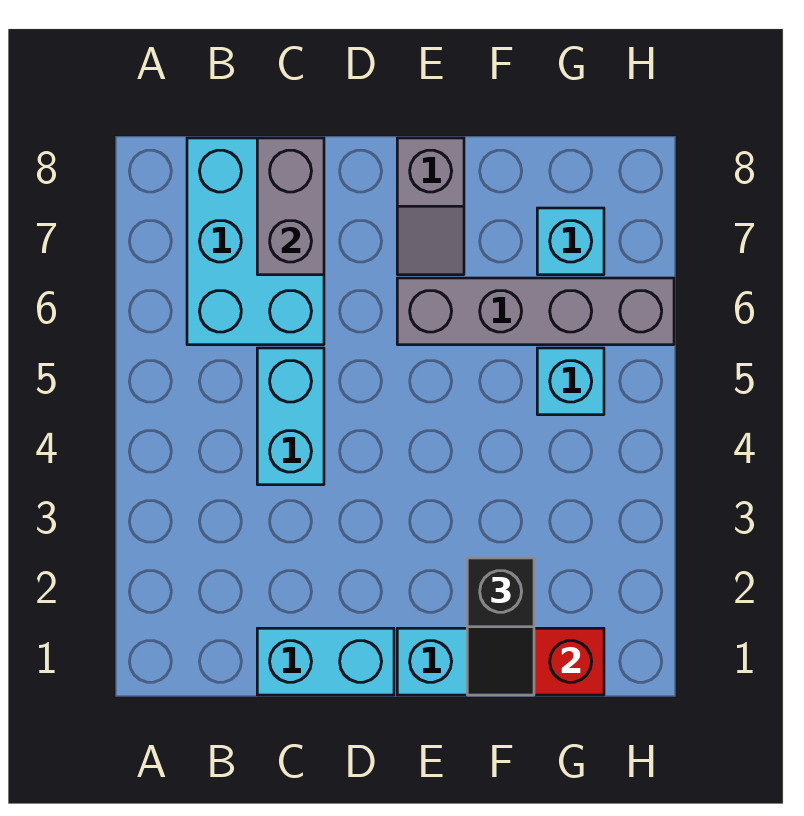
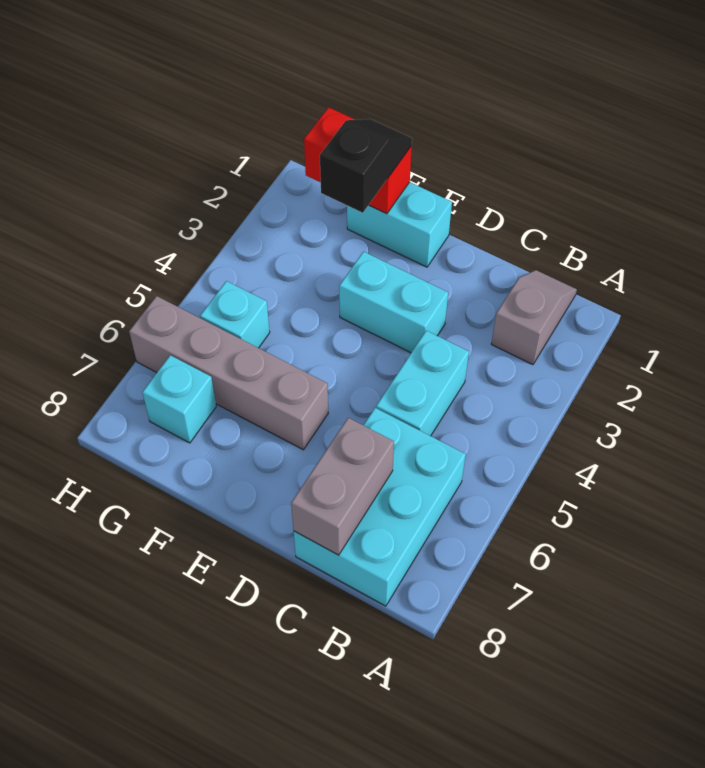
cyan 1x2 brick [257,628,394,695] -> cyan 1x2 brick moved to [339,252,448,353]
grey 1x2 slope [397,138,464,275] -> grey 1x2 slope moved to [491,270,577,365]

